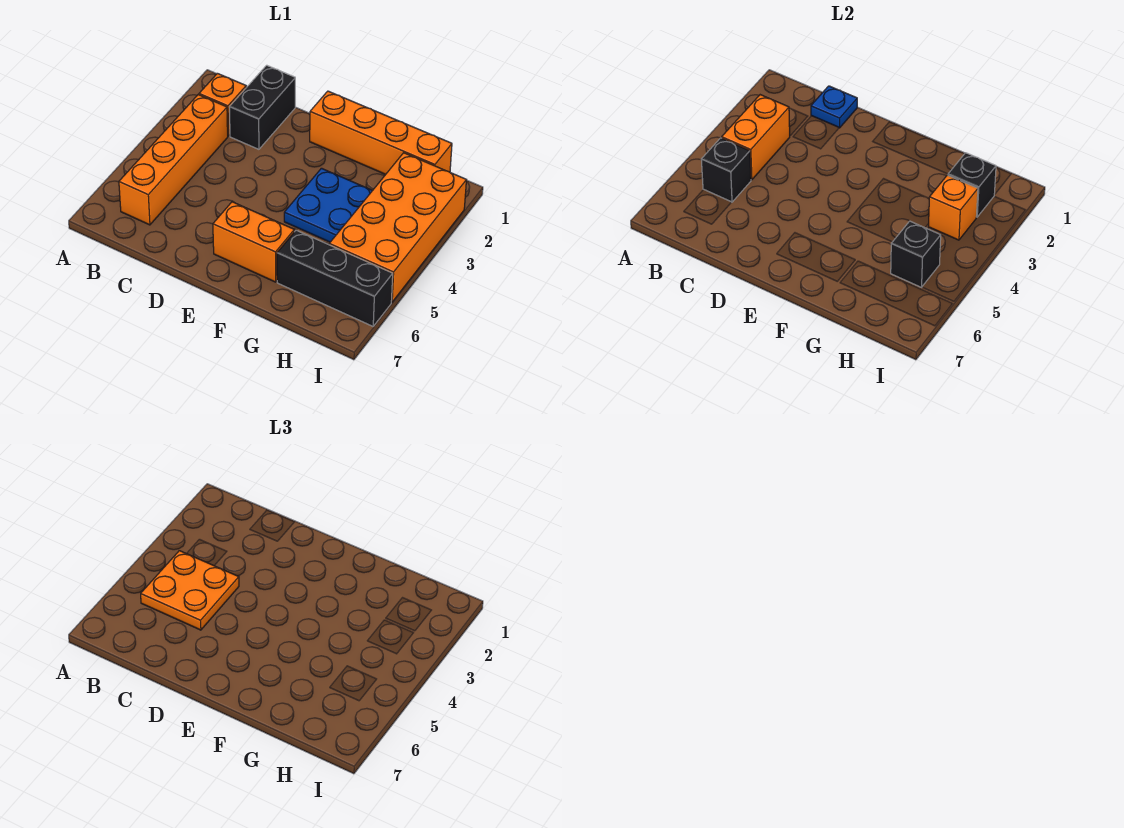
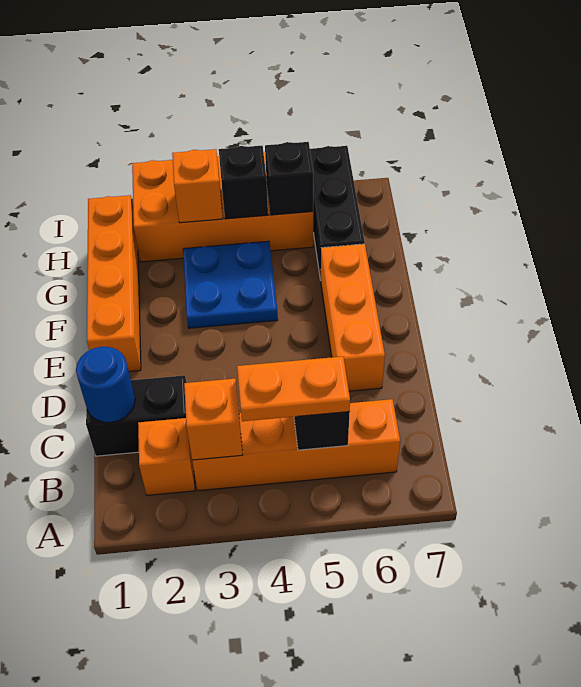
orange 1x2 brick [722,95,790,180] -> orange 1x1 brick [184,379,243,460]
orange 2x2 plate [141,551,239,630] -> orange 1x2 plate [237,356,350,421]
blue 1x1 plate [811,86,857,128] -> blue 1x1 round brick [76,347,135,422]
orange 1x2 brick [213,202,294,282] -> orange 1x3 brick [321,244,385,391]
black 1x1 brick [948,153,996,217] -> black 1x1 brick moved to [219,146,268,219]

